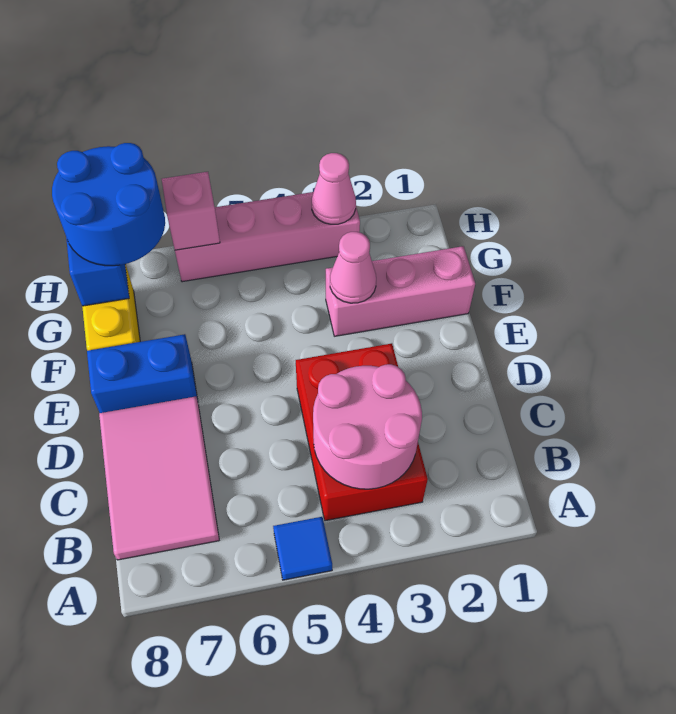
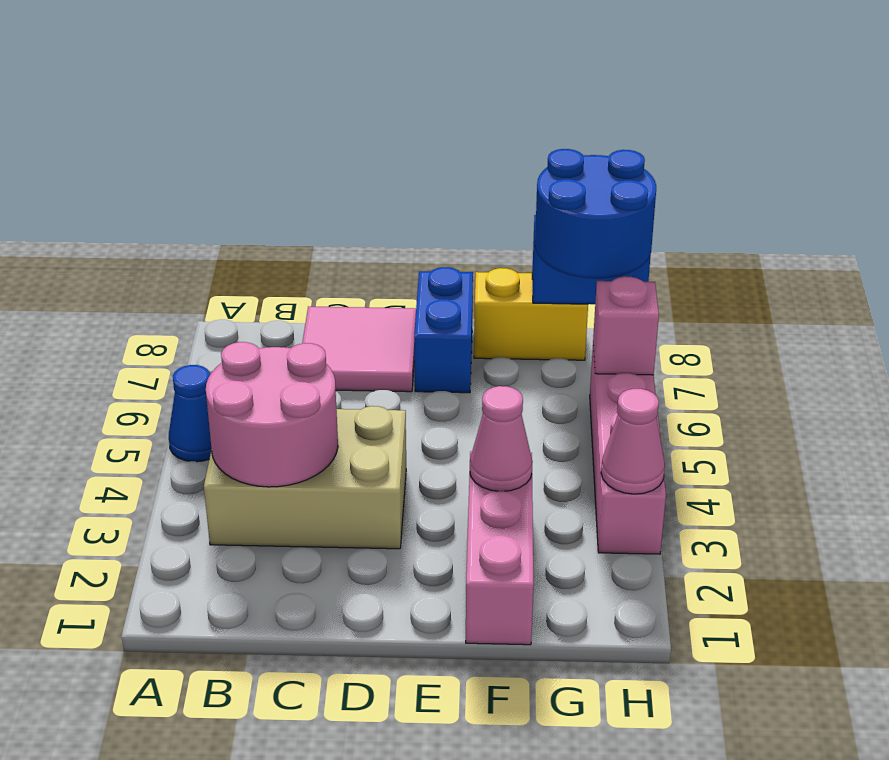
blue 1x1 tile [273,517,332,580] -> blue 1x1 cone [169,365,212,462]
red 2x3 brick [296,343,428,521] -> tan 2x3 brick [204,406,406,549]
pink 2x3 tile [99,397,219,560] -> pink 2x2 tile [302,306,416,392]

